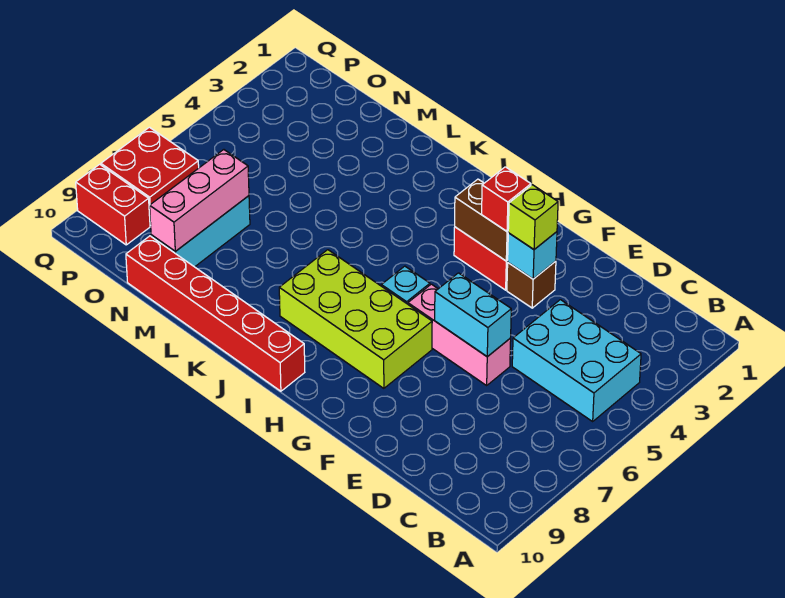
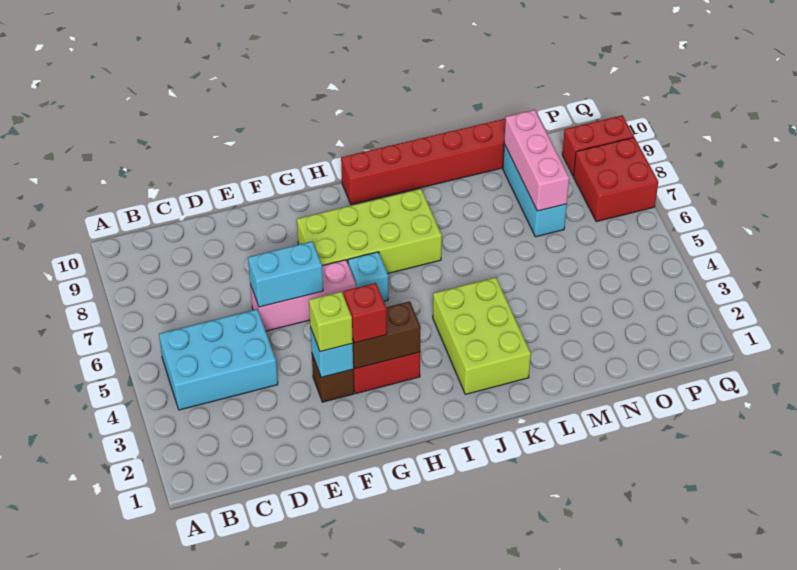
none -> lime 2x3 brick [433,277,531,394]

